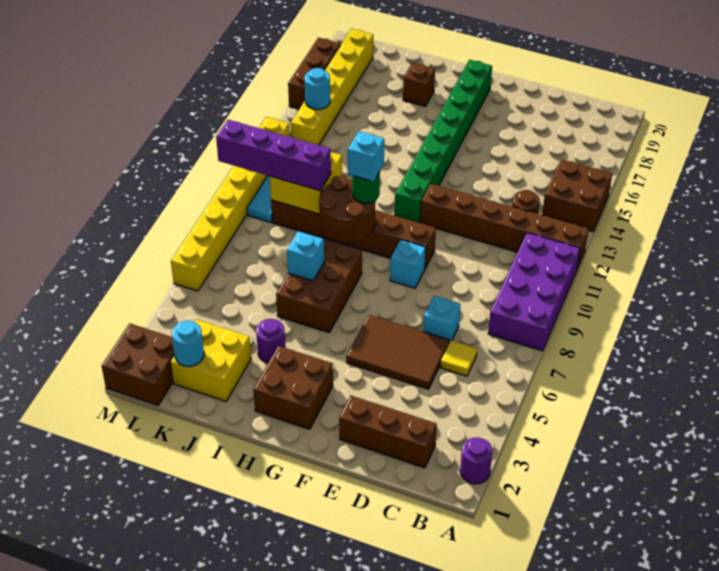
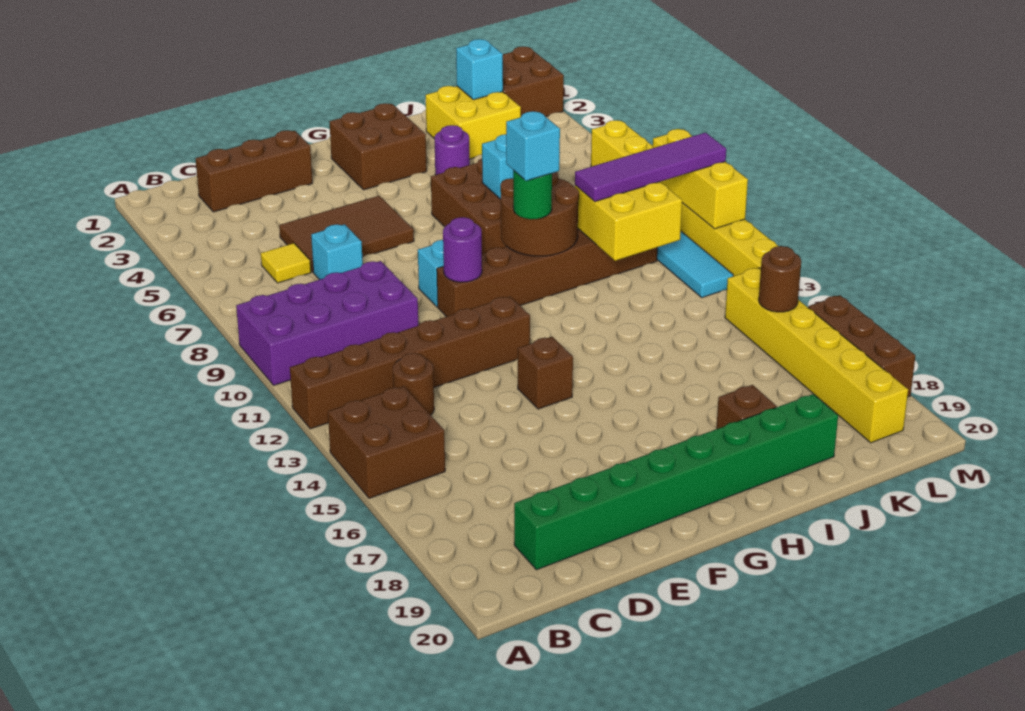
purple 1x1 round brick [460,437,492,484] -> purple 1x1 round brick moved to [443,217,482,282]
purple 2x4 brick [488,233,580,351] -> purple 2x4 brick turned to [236,261,418,385]
none -> brown 1x1 brick [518,337,573,409]
green 1x8 brick [395,60,492,223] -> green 1x8 brick turned to [514,394,838,570]
purple 1x4 brick [216,120,331,191] -> purple 1x4 tile [575,133,726,202]
cyan 1x1 round brick [172,321,204,366] -> cyan 1x1 brick [456,39,503,100]
cyan 1x1 round brick [305,68,330,109] -> brown 1x1 round brick [759,246,801,312]
none -> yellow 1x3 brick [653,129,748,229]

